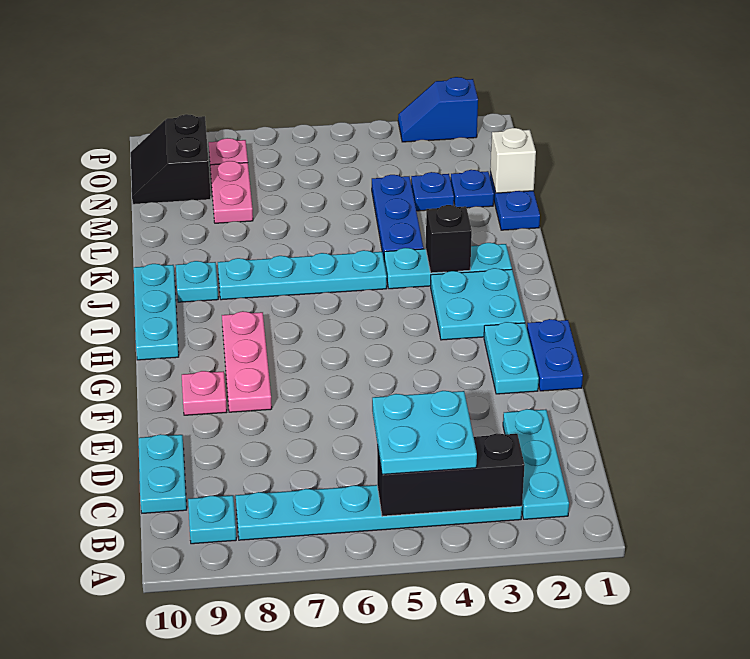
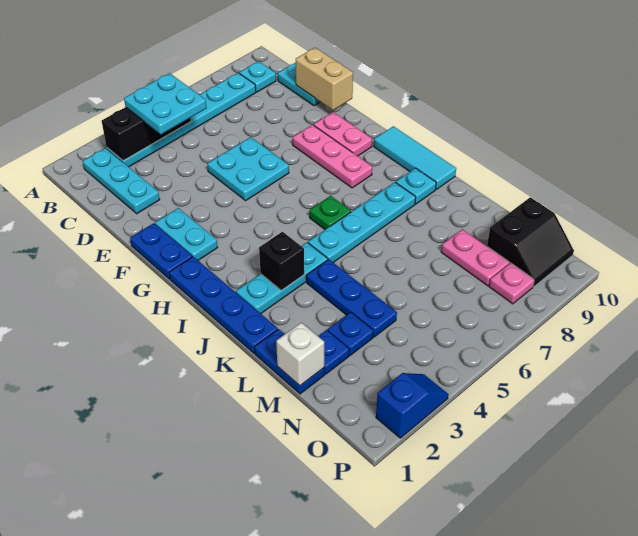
none -> tan 1x2 brick [296,48,353,110]
pink 1x1 plate [182,371,227,415] -> pink 1x2 plate [314,112,372,156]
none -> blue 1x4 plate [169,257,278,353]
cyan 2x2 plate [431,268,525,340] -> cyan 2x2 plate moved to [207,137,289,201]
cyan 1x3 plate [134,264,179,360] -> cyan 1x3 tile [374,126,456,189]
none -> green 1x1 plate [310,196,351,229]
black 2x2 slope [131,114,211,204] -> black 2x2 slope turned to [487,197,574,287]

